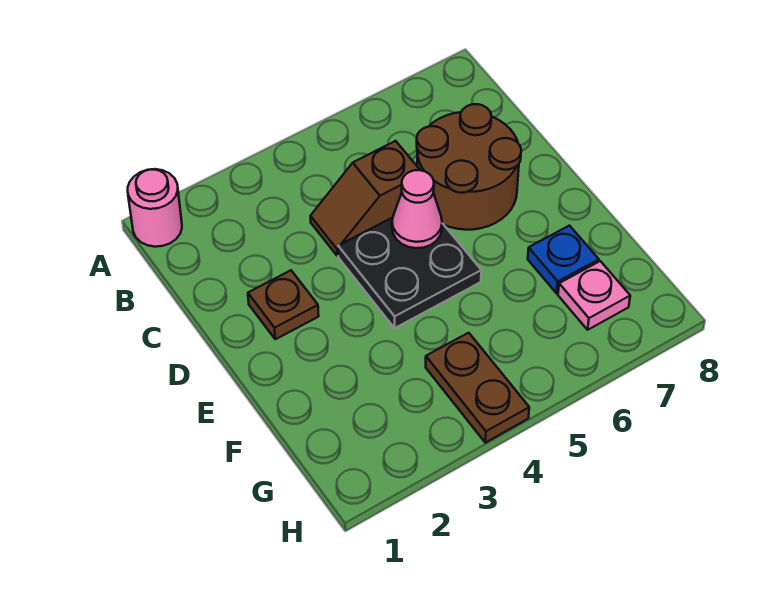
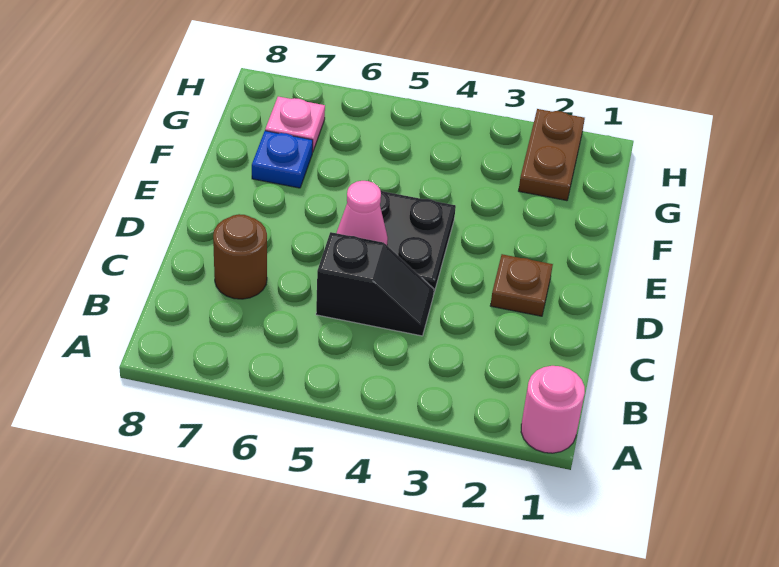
brown 1x2 slope [310,141,420,256] -> black 1x2 slope [316,232,434,336]
brown 2x2 round brick [417,104,521,230] -> brown 1x1 round brick [213,214,267,299]
brown 1x2 plate [426,333,529,443] -> brown 1x2 plate moved to [519,109,585,201]

